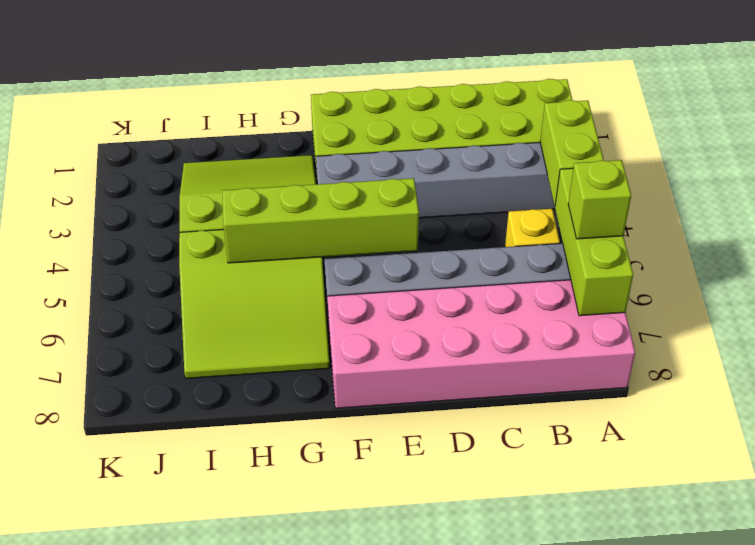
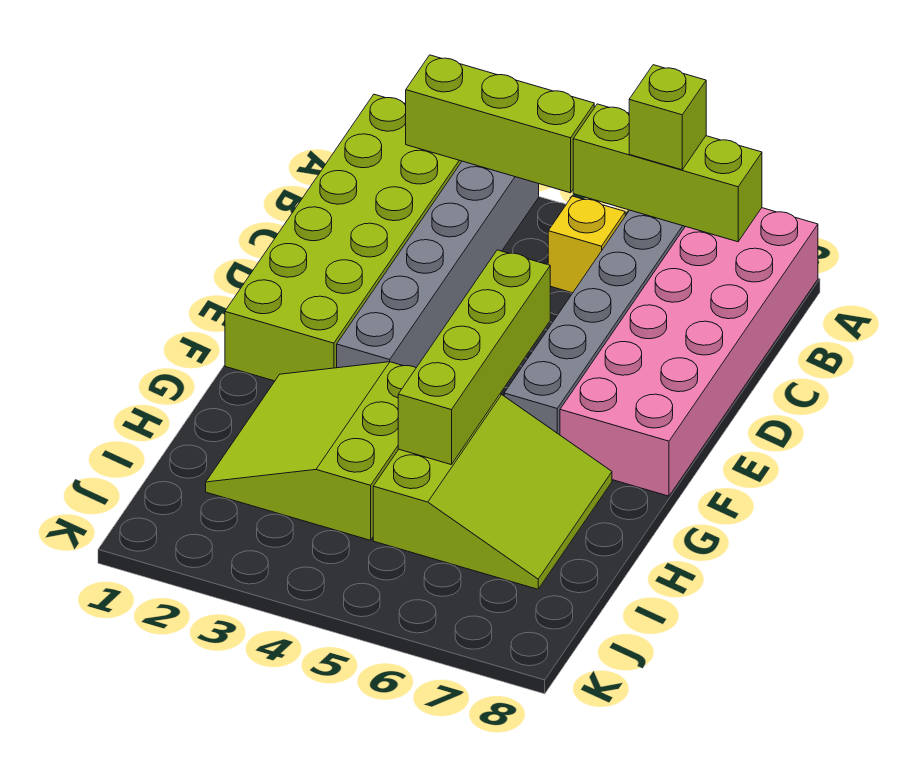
lime 1x2 brick [540,100,604,206] -> lime 1x3 brick [406,55,594,193]

